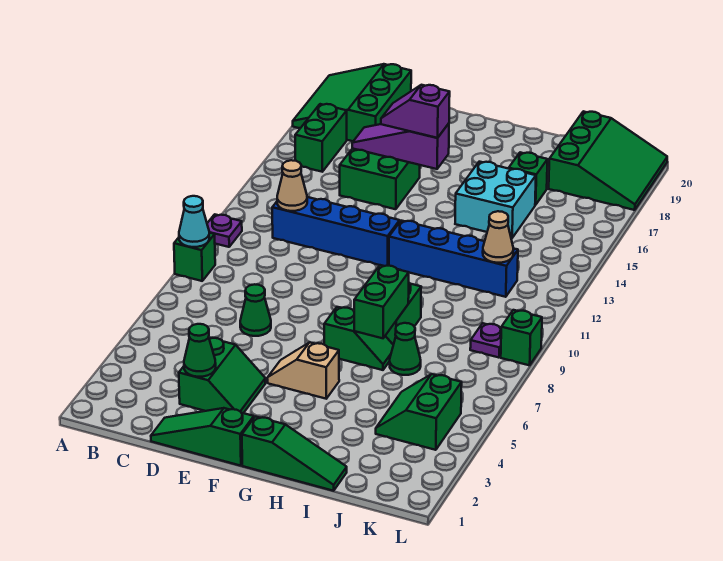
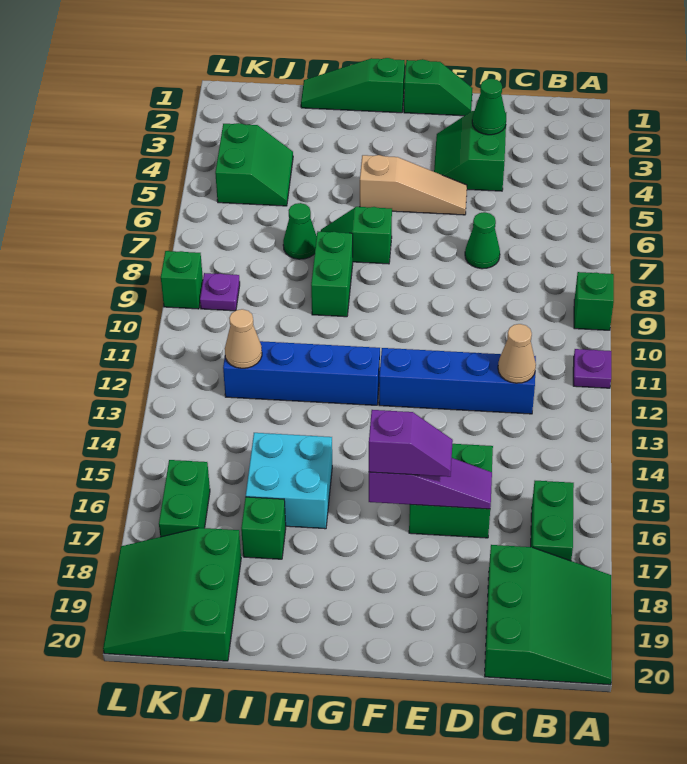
cyan 1x1 cone [179,196,209,247] -> none
green 1x3 slope [151,408,254,466] -> green 1x2 slope [404,59,473,116]
tan 1x2 slope [267,342,339,399] -> tan 1x3 slope [360,155,467,215]
green 1x2 brick [354,265,409,338] -> green 1x2 brick moved to [159,460,210,537]

